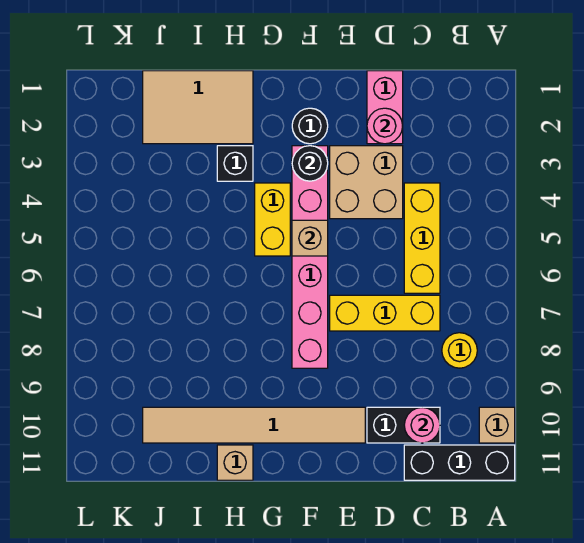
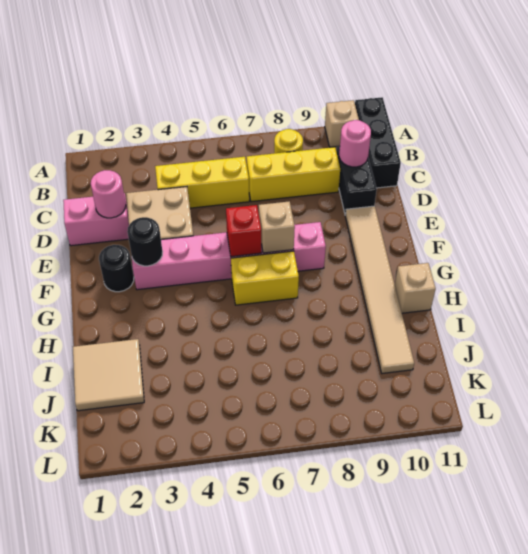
yellow 1x3 brick [330,295,440,331] -> yellow 1x3 brick turned to [247,147,340,202]
tan 1x1 brick [292,220,328,256] -> tan 1x1 brick moved to [259,201,295,253]
none -> red 1x1 brick [226,205,261,257]
yellow 1x2 brick [255,183,290,256] -> yellow 1x2 brick moved to [231,251,299,305]
tan 2x3 tile [143,71,253,144] -> tan 2x2 tile [73,339,144,411]
black 1x1 brick [217,146,253,181] -> none

